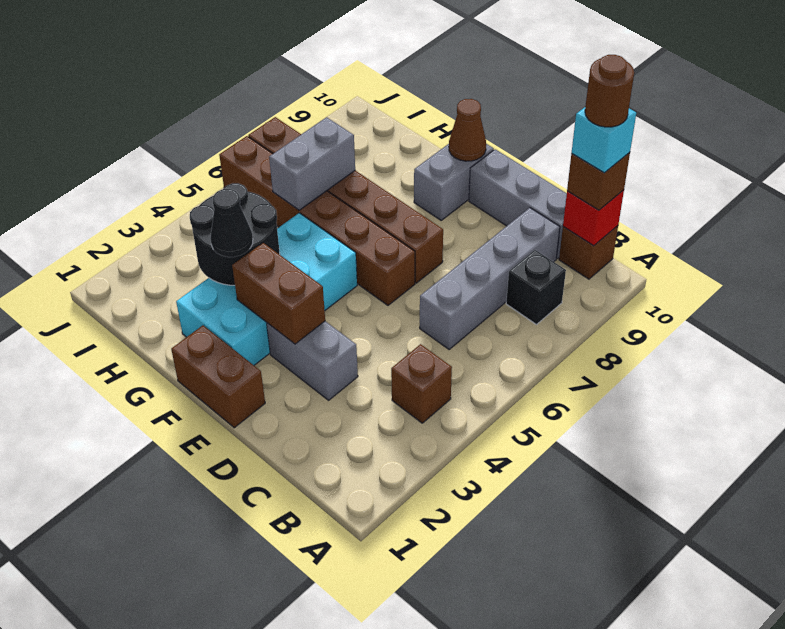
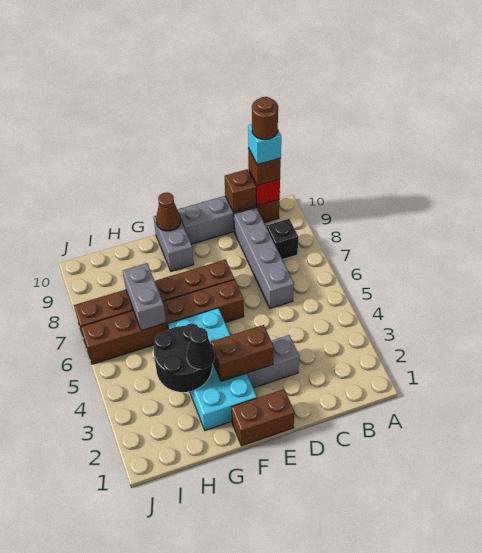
brown 1x1 brick [391,344,452,423] -> brown 1x1 brick moved to [224,169,256,213]

